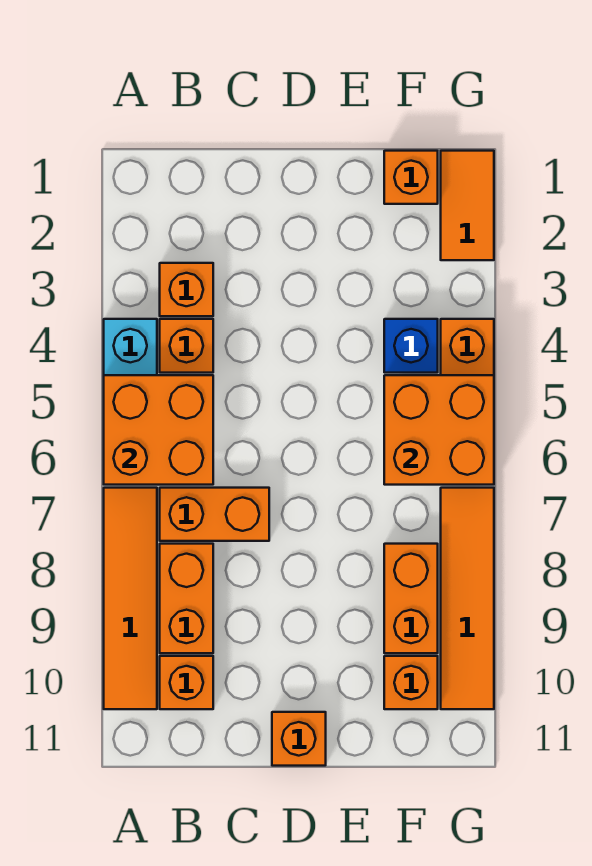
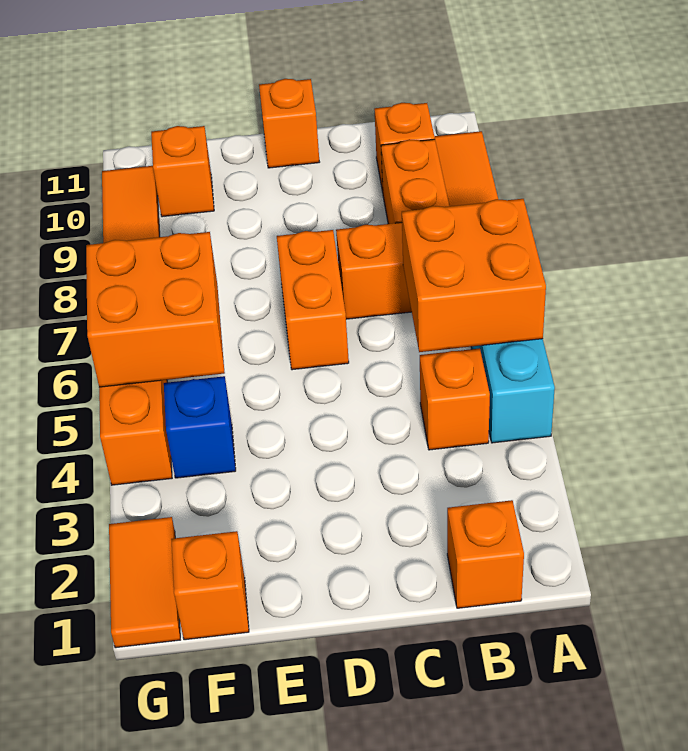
orange 1x1 brick [160,263,213,316] -> orange 1x1 brick moved to [447,500,524,608]
orange 1x2 brick [384,544,438,653] -> orange 1x2 brick moved to [277,230,349,370]

